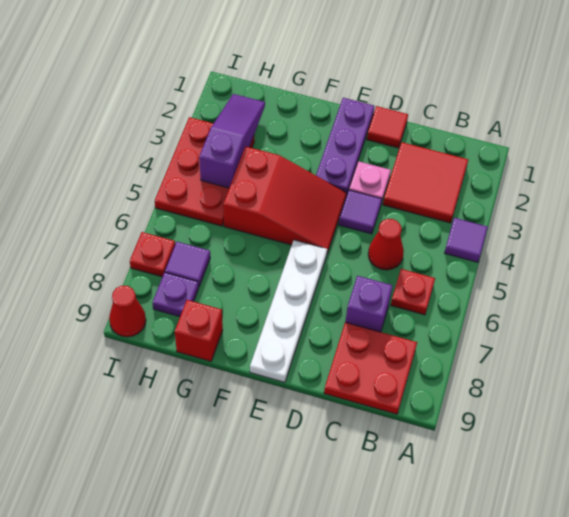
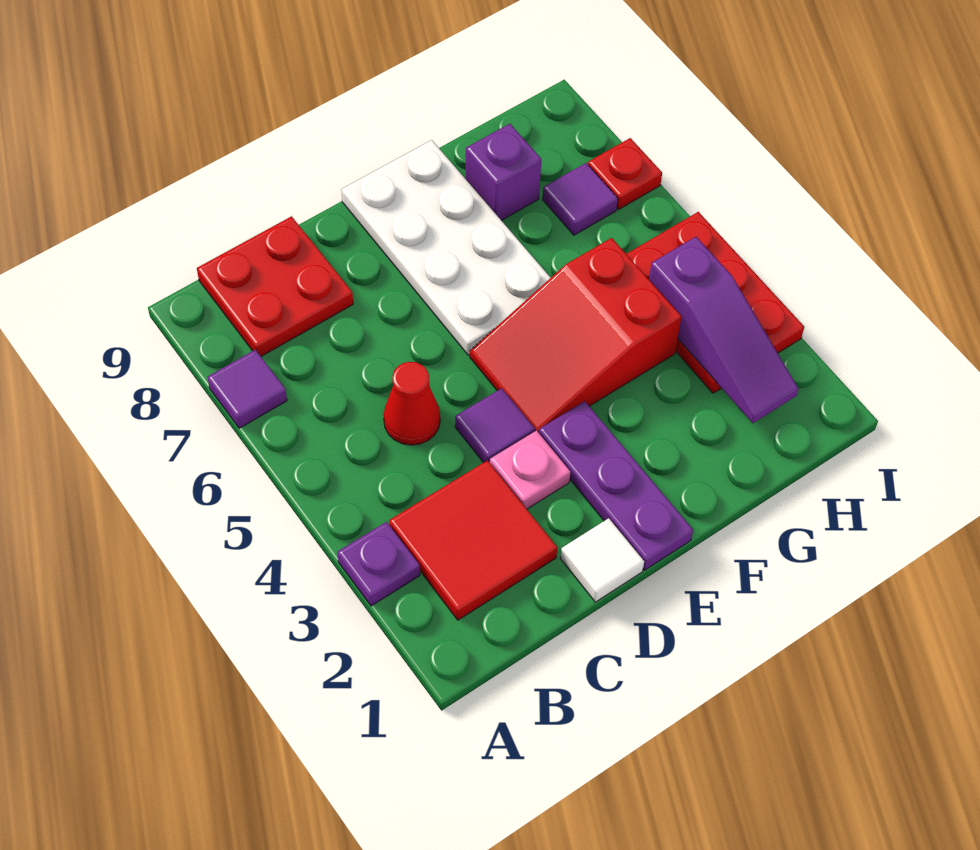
purple 1x1 tile [445,218,488,262] -> purple 1x1 tile moved to [208,350,287,428]
red 1x1 plate [391,269,435,315] -> none
purple 1x1 brick [345,276,392,332] -> purple 1x1 brick moved to [465,124,541,220]
red 1x1 tile [367,106,408,148] -> white 1x1 tile [560,518,644,602]
white 1x4 plate [250,240,327,382] -> white 2x4 plate [341,140,550,355]
red 1x1 brick [175,300,223,361] -> none
purple 1x1 plate [153,272,199,317] -> purple 1x1 plate moved to [337,522,420,606]
red 1x1 cone [109,286,146,337] -> none

